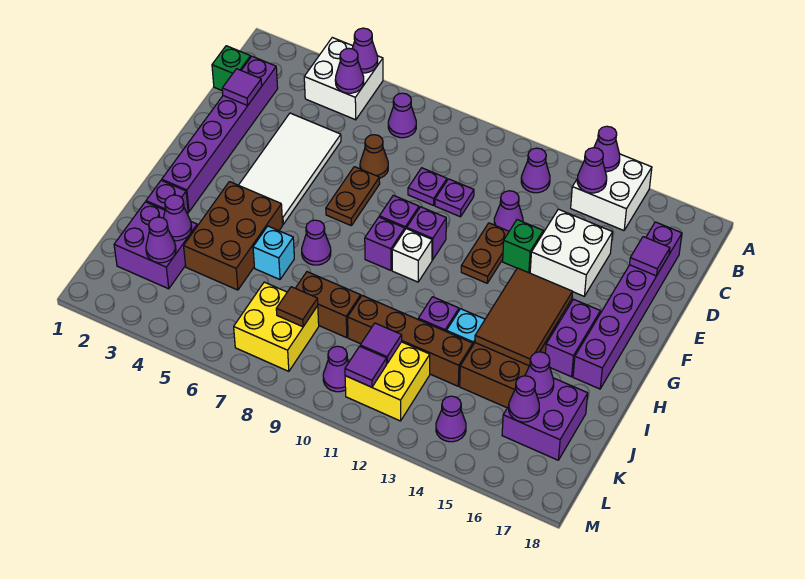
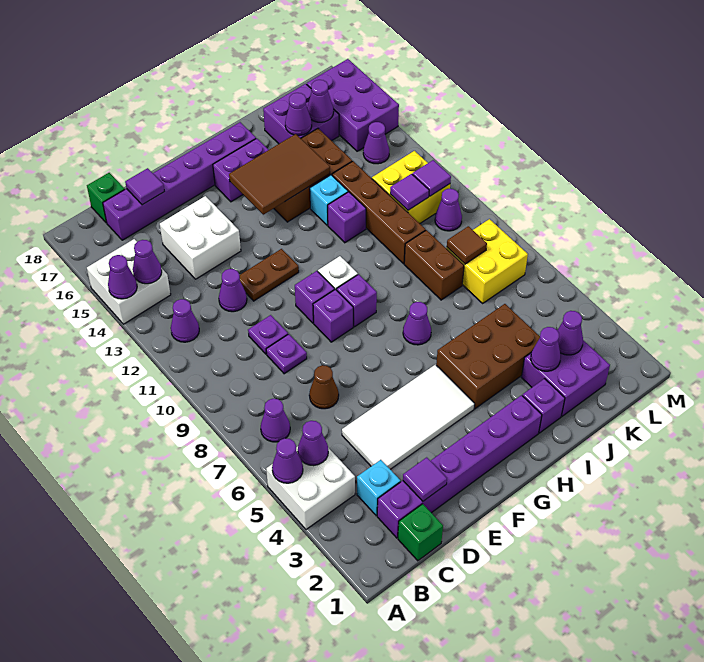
brown 1x2 plate [326,167,380,225] -> none
green 1x1 brick [503,220,543,273] -> green 1x1 brick moved to [87,173,125,223]
cyan 1x1 brick [253,226,294,279] -> cyan 1x1 brick moved to [357,460,401,516]
none -> purple 2x3 brick [307,59,399,151]

